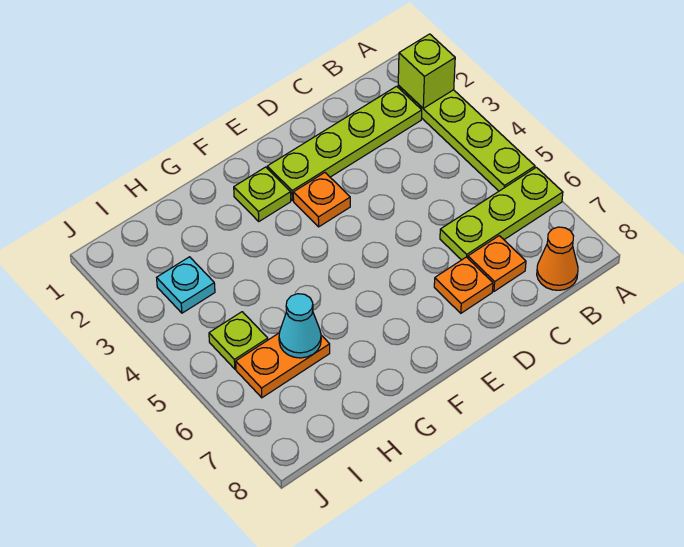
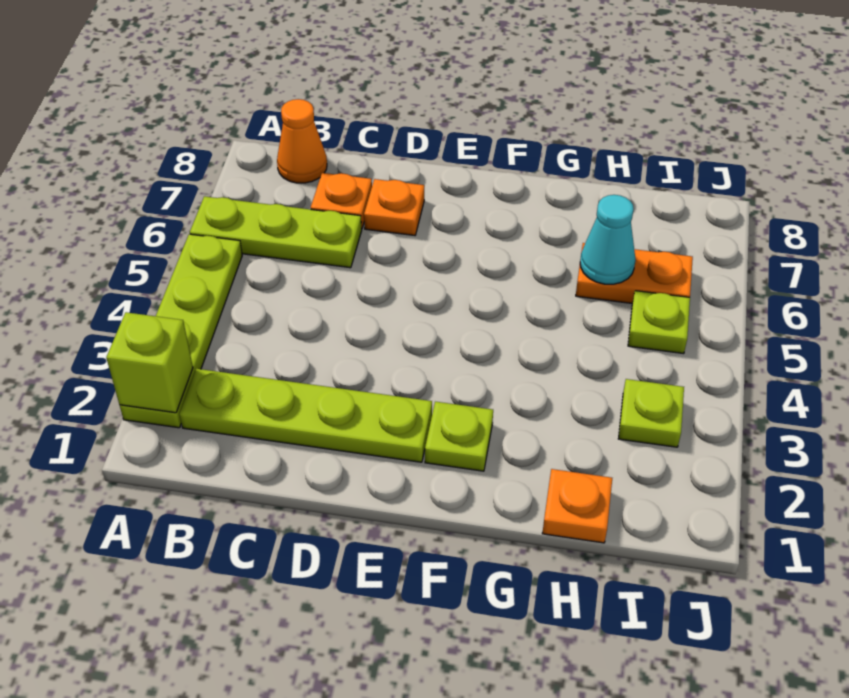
orange 1x1 plate [293,173,350,227] -> orange 1x1 plate moved to [542,469,612,543]
cyan 1x1 plate [157,257,215,313] -> lime 1x1 plate [618,379,684,447]

